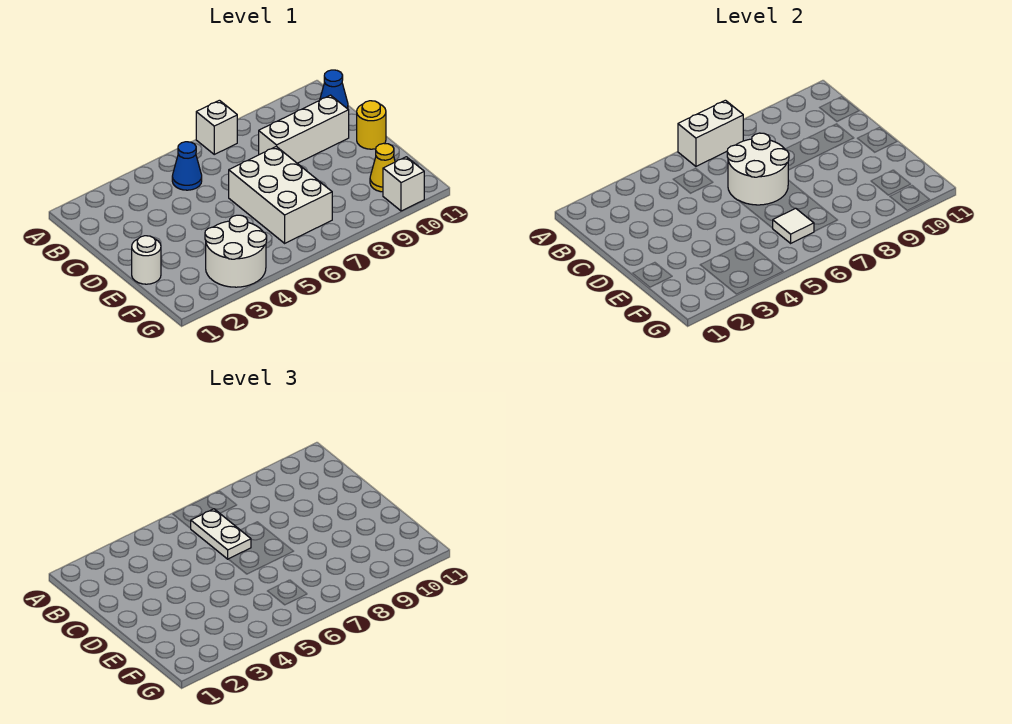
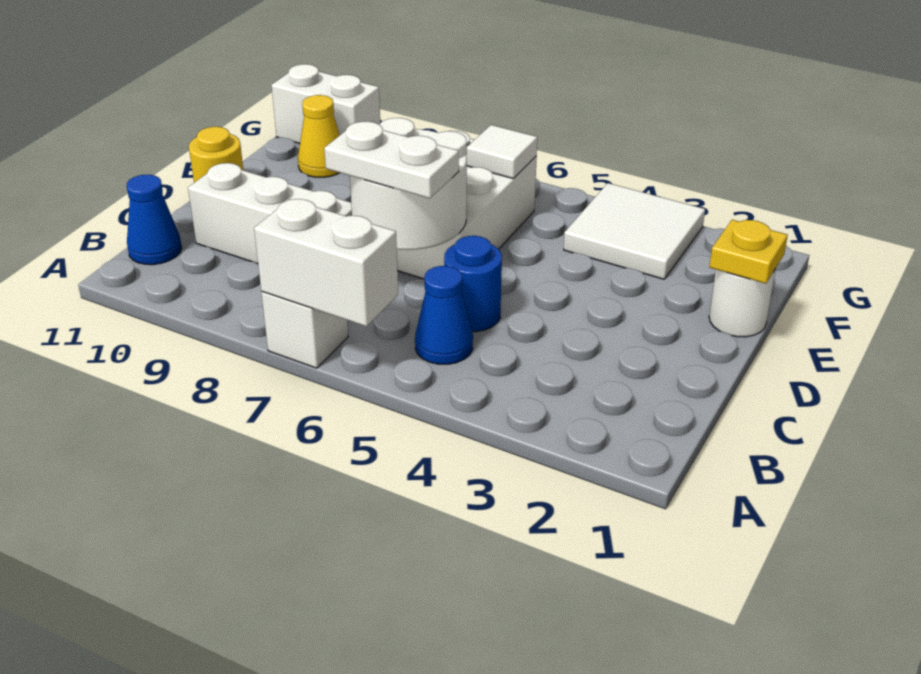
white 1x2 plate [191,509,251,559] -> white 1x2 plate turned to [324,122,459,198]
none -> blue 1x1 round brick [444,236,502,332]
none -> yellow 1x1 plate [709,220,788,284]
white 2x2 round brick [205,215,267,287] -> white 2x2 tile [564,183,705,279]
white 1x1 brick [383,157,424,211] -> white 1x2 brick [272,64,380,143]

